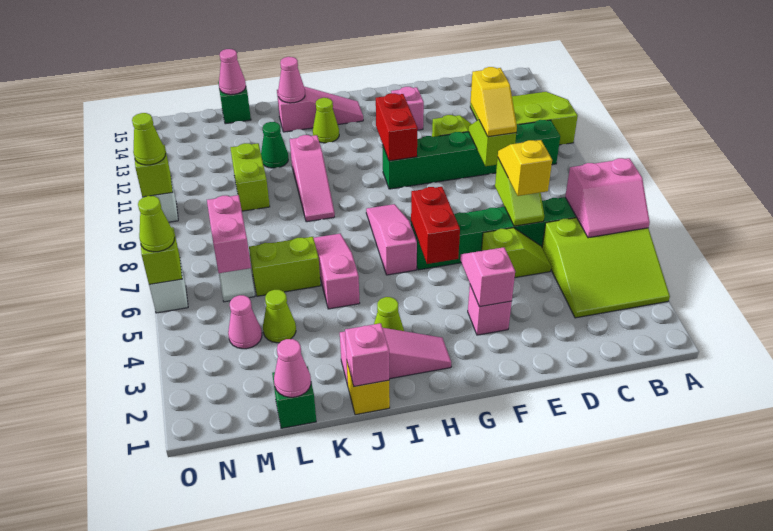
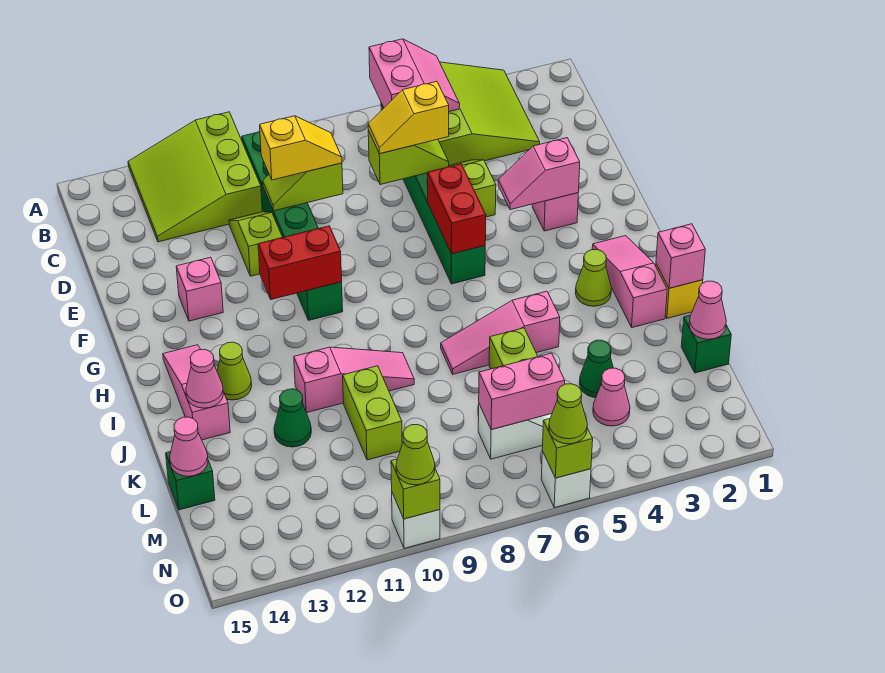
red 1x2 brick [411,187,460,264] -> red 1x2 brick turned to [427,164,486,254]
pink 1x3 slope [366,204,417,275] -> none
lime 1x1 cone [263,290,296,343] -> green 1x1 cone [579,340,613,398]
lime 1x2 brick [231,143,270,211] -> lime 1x2 brick turned to [343,366,402,460]

